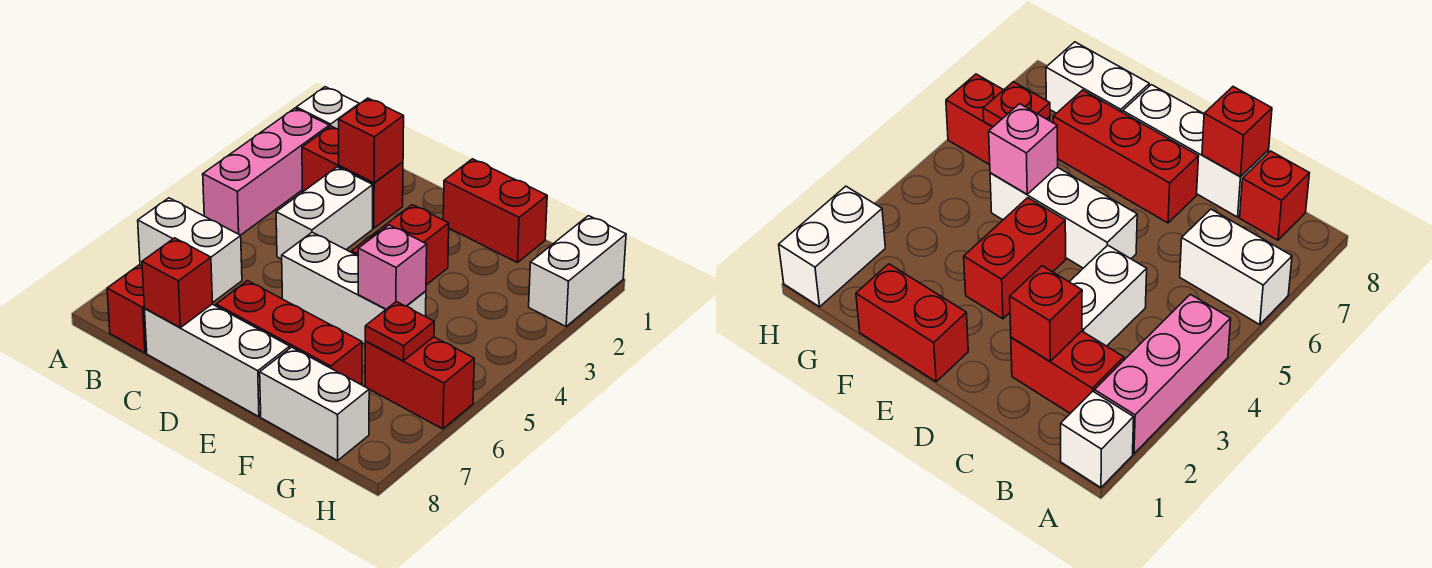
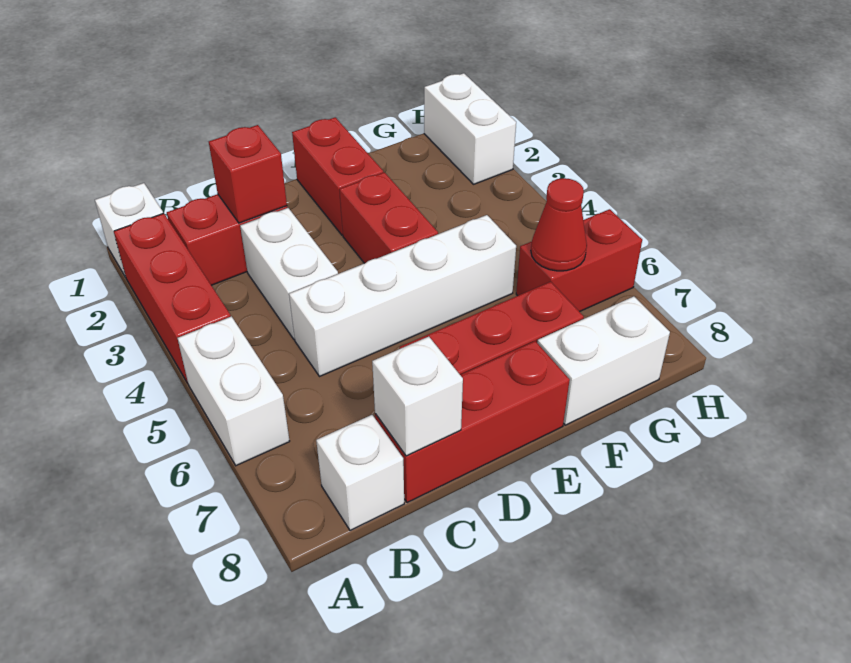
pink 1x3 brick [203,108,329,235] -> red 1x3 brick [114,213,231,383]
white 1x2 brick [138,198,242,302] -> white 1x2 brick turned to [178,316,290,466]
red 1x1 brick [107,265,147,353] -> white 1x1 brick [316,415,404,530]
white 1x3 brick [145,304,290,417] -> red 1x3 brick [375,341,570,503]
red 1x1 brick [142,238,213,328] -> white 1x1 brick [372,337,463,456]
white 1x3 brick [282,232,426,344] -> white 1x4 brick [289,215,516,377]
red 1x2 brick [443,159,547,263] -> red 1x2 brick turned to [292,117,383,235]
pink 1x1 brick [358,225,427,309] -> none
red 1x1 plate [365,302,434,361] -> red 1x1 cone [531,178,587,271]

